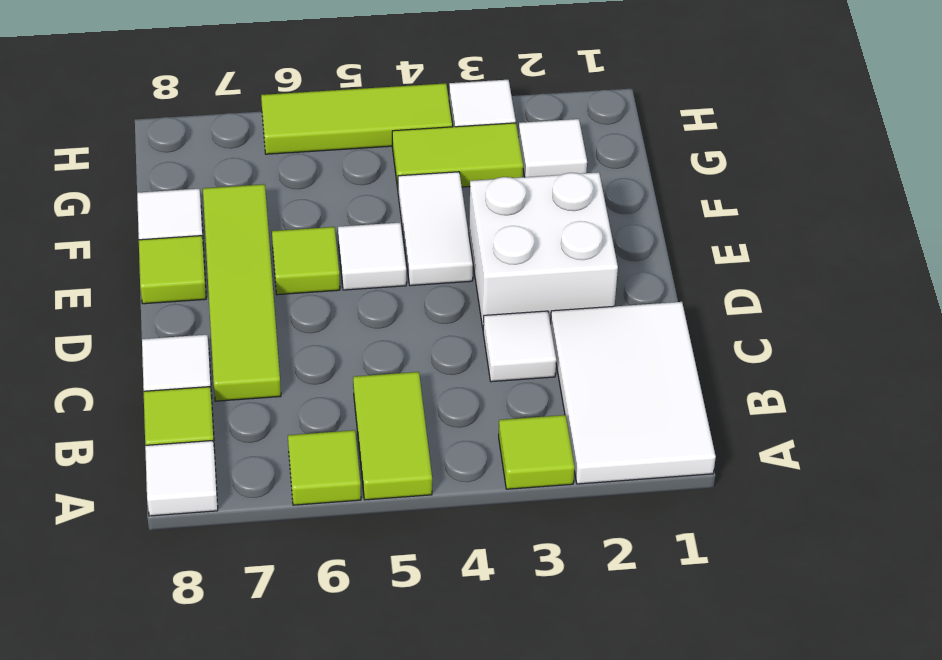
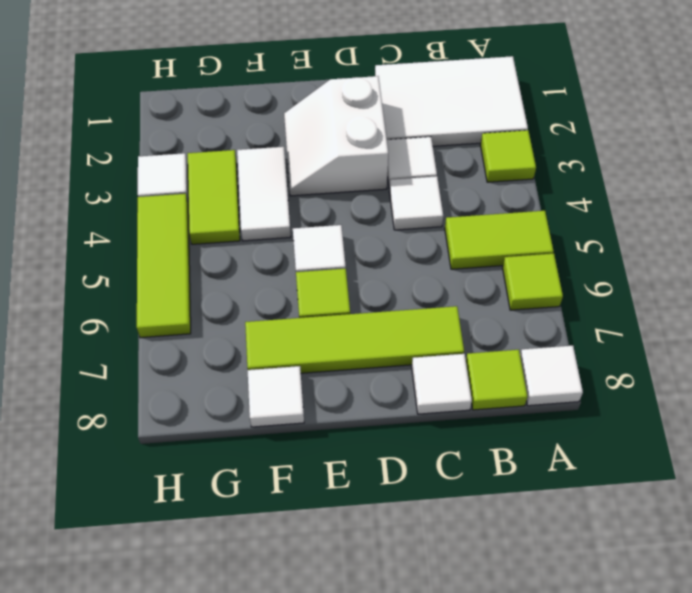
white 2x2 brick [469,172,618,328] -> white 2x2 slope [284,76,388,196]
white 1x2 tile [398,172,473,286] -> white 1x2 tile turned to [237,147,291,241]
lime 1x1 tile [139,236,206,304] -> none
white 1x1 tile [519,119,587,177] -> white 1x1 tile moved to [389,176,443,230]

